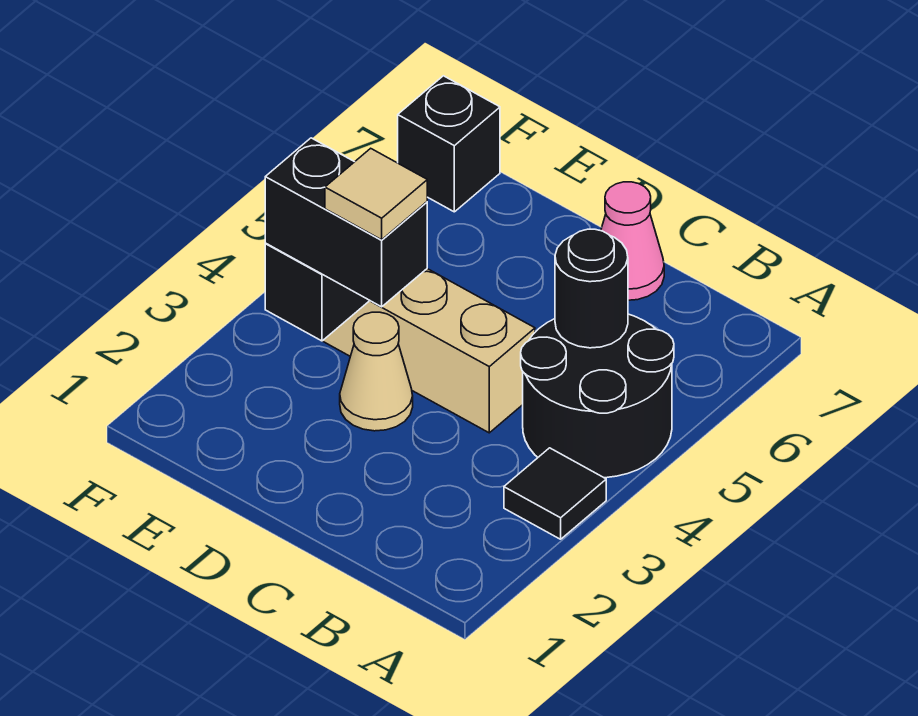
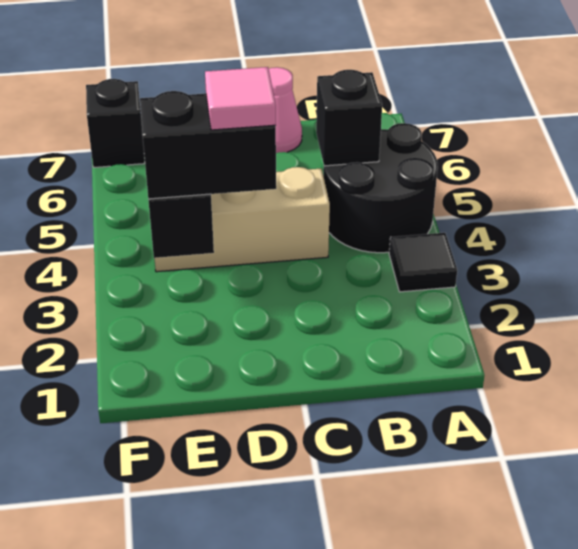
black 1x1 round brick [555,229,628,348] -> black 1x1 brick [316,70,382,166]
tan 1x1 cone [340,312,413,431] -> none
tan 1x1 tile [325,148,427,240] -> pink 1x1 tile [205,67,276,130]

